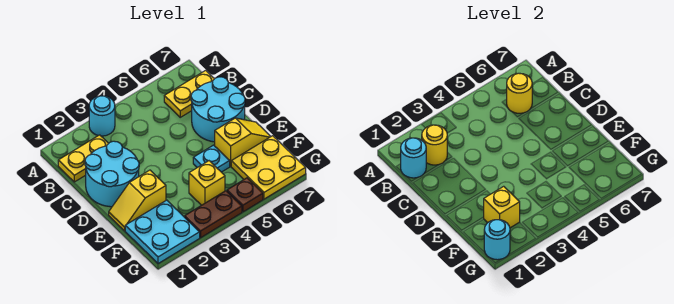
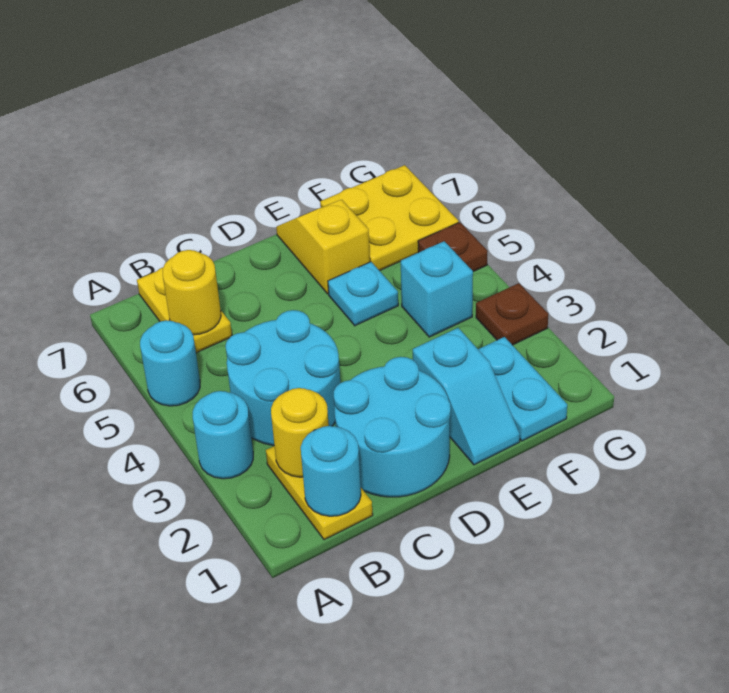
cyan 2x2 round brick [191,77,245,142] -> cyan 2x2 round brick moved to [226,310,340,446]
yellow 1x2 slope [109,170,166,231] -> cyan 1x2 slope [413,328,520,465]
cyan 2x2 plate [125,200,200,264] -> cyan 1x2 plate [478,337,567,441]
yellow 1x1 brick [484,186,520,228] -> none
yellow 1x1 brick [189,161,225,205] -> cyan 1x1 brick [401,241,473,337]
cyan 1x1 round brick [484,220,510,260] -> cyan 1x1 round brick moved to [140,320,200,406]
brown 1x2 plate [185,191,242,238] -> brown 1x1 plate [476,283,548,345]

